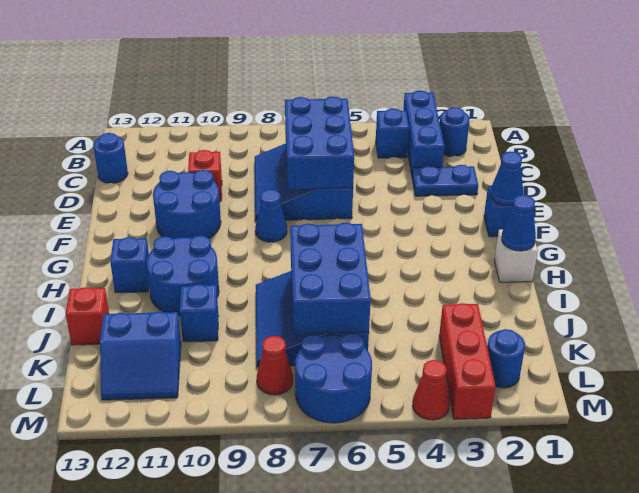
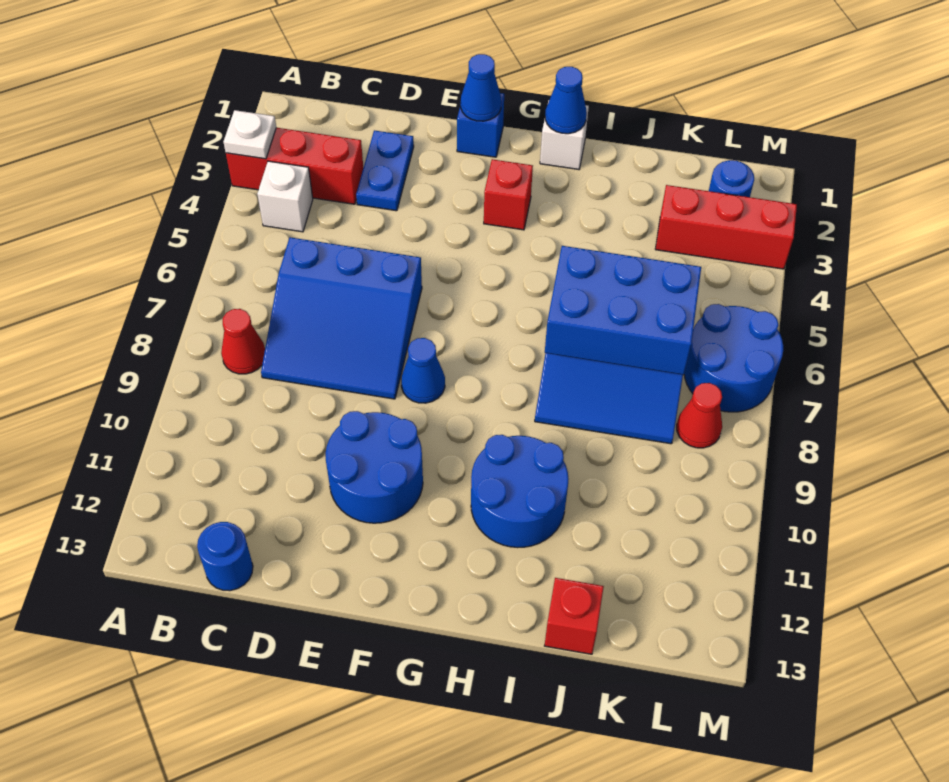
blue 1x3 brick [403,91,444,174] -> red 1x3 brick [226,128,363,204]
none -> white 1x1 plate [224,110,276,159]
blue 1x1 round brick [439,107,470,156] -> none
blue 1x1 brick [376,109,409,158] -> white 1x1 brick [257,161,313,232]
blue 2x3 brick [285,96,354,189] -> none
red 1x1 brick [188,150,222,201] -> red 1x1 brick moved to [484,159,533,230]
blue 1x1 brick [110,237,149,293] -> none
blue 1x1 brick [180,284,219,342] -> none
blue 2x2 slope [100,312,181,400] -> none
red 1x1 cone [413,360,450,420] -> red 1x1 cone moved to [221,309,265,374]

